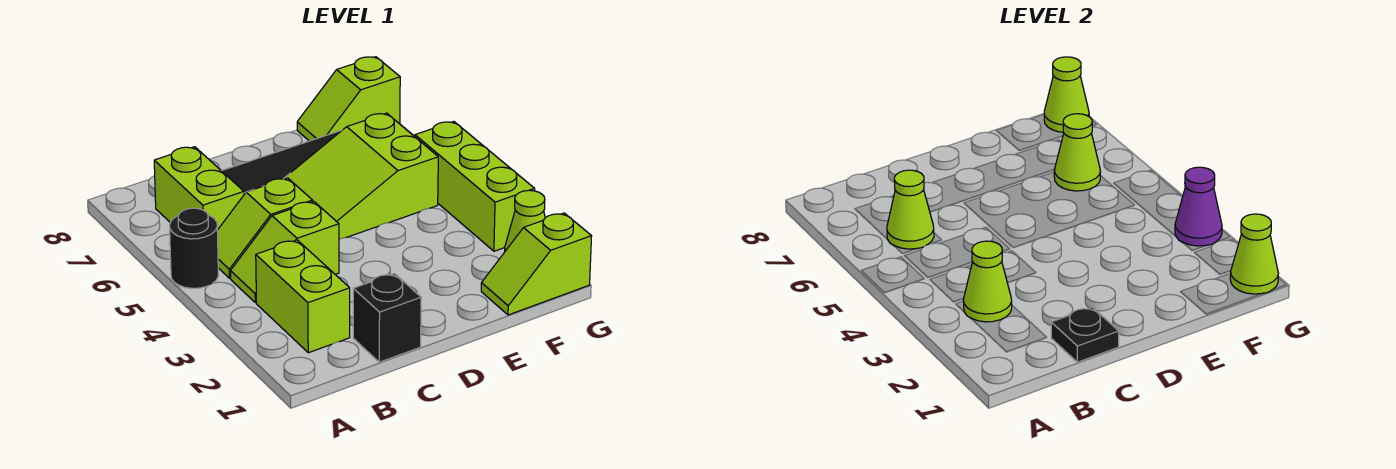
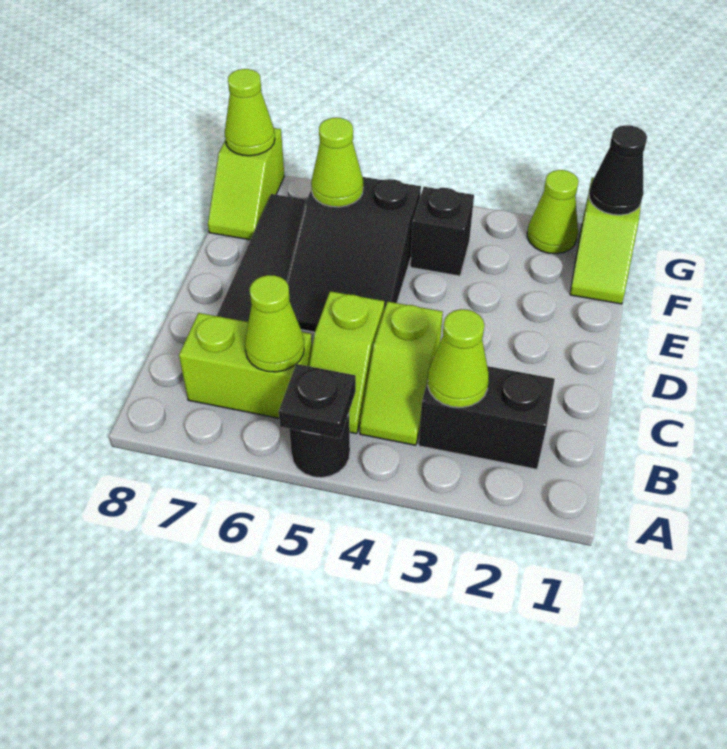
lime 1x2 brick [256,240,350,353] -> black 1x2 brick [419,366,555,469]
black 1x1 brick [353,274,421,362] -> black 1x1 brick moved to [411,187,474,276]
black 1x1 plate [1051,307,1119,362] -> black 1x1 plate moved to [279,364,356,439]
lime 2x3 slope [284,113,438,239] -> black 2x3 slope [286,177,421,332]
lime 1x1 cone [1230,214,1278,294] -> black 1x1 cone [589,125,647,215]
lime 1x3 brick [415,122,535,251] -> none
purple 1x1 cone [1175,167,1222,246] -> none

